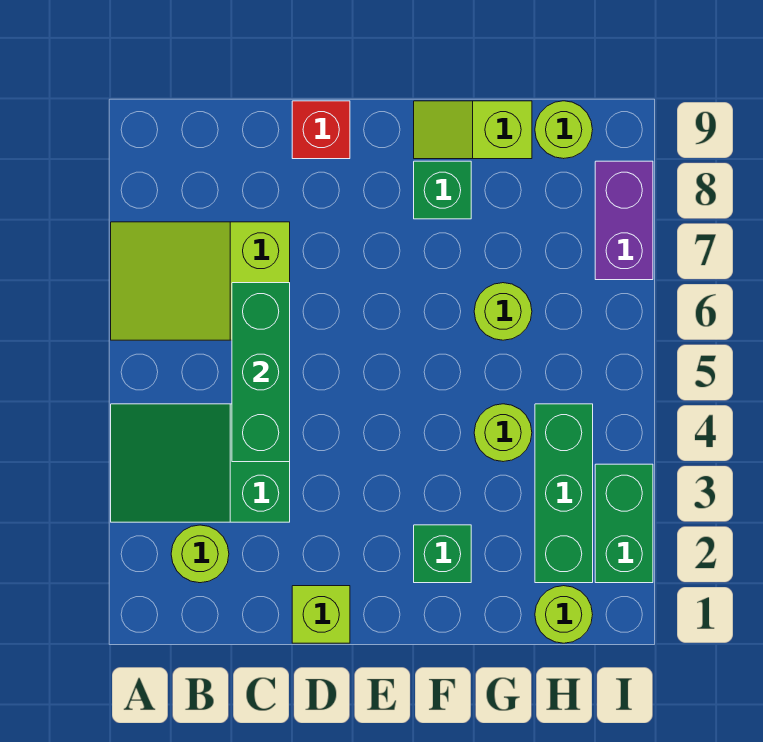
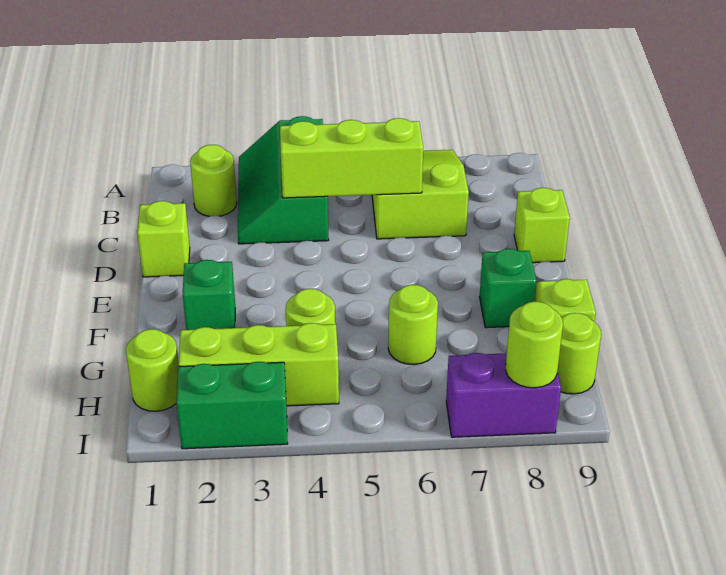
green 2x3 slope [111,404,290,522] -> green 2x3 slope turned to [238,116,329,244]
green 1x3 brick [232,283,290,462] -> lime 1x3 brick [280,118,423,198]
red 1x1 brick [292,101,350,159] -> lime 1x1 brick [514,188,570,263]
green 1x3 brick [535,404,593,583] -> lime 1x3 brick [179,323,339,406]
none -> lime 1x1 round brick [506,301,563,388]

